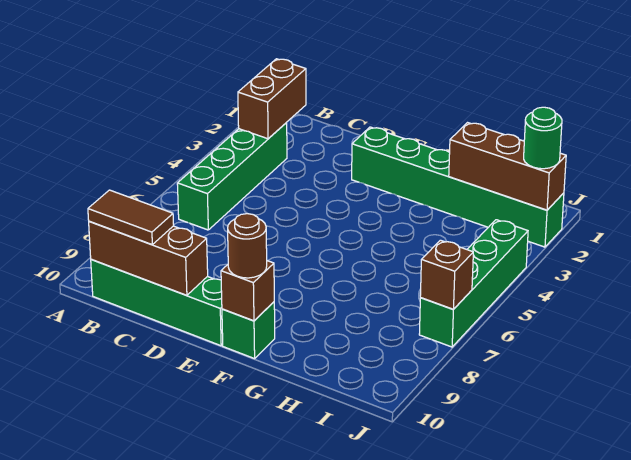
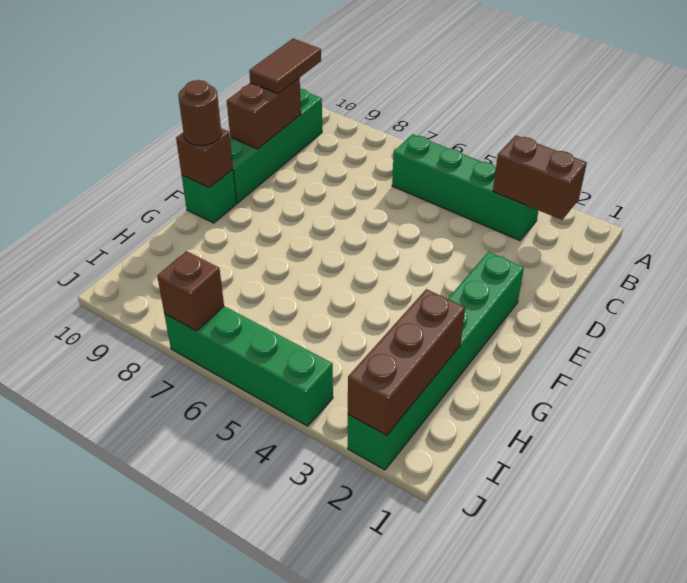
brown 1x3 brick [89,221,208,295] -> brown 1x2 brick [227,78,301,149]
green 1x1 round brick [524,107,562,169] -> none

